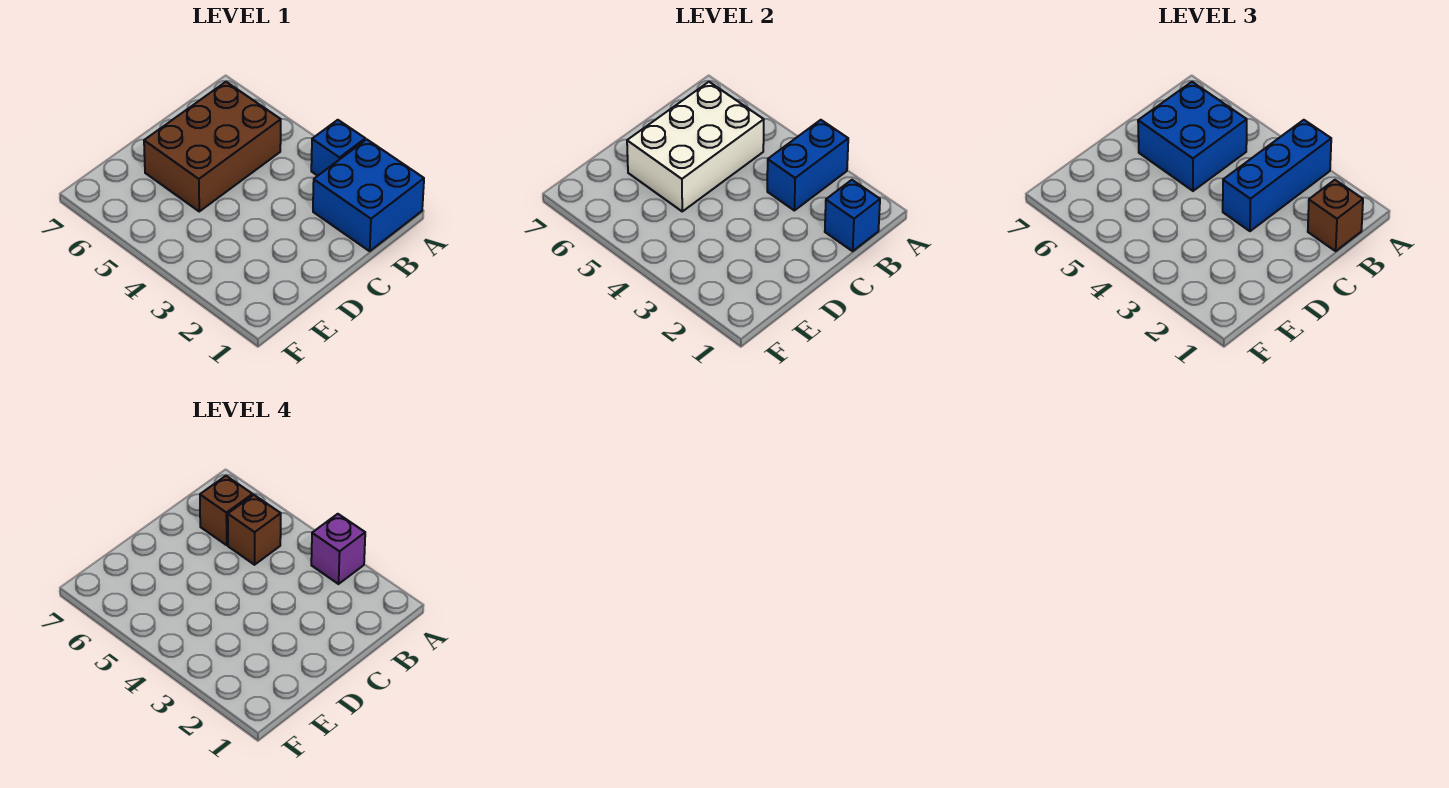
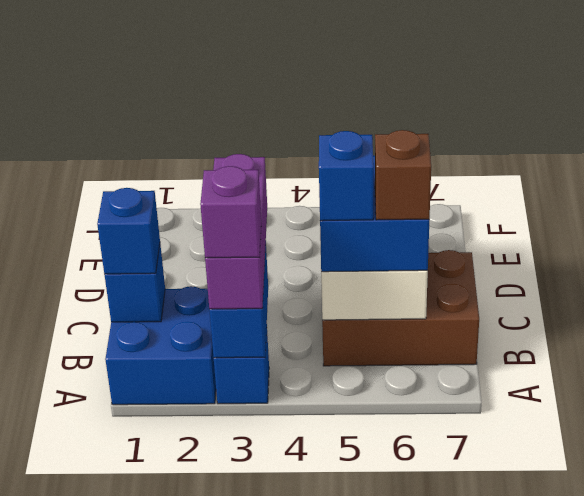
blue 1x3 brick [1223,120,1331,231] -> purple 1x3 brick [205,154,267,309]
brown 1x1 brick [1308,180,1363,251] -> blue 1x1 brick [97,188,160,274]
brown 2x3 brick [144,82,281,211] -> brown 2x3 brick turned to [322,250,479,366]
brown 1x1 brick [228,495,281,565] -> blue 1x1 brick [319,131,374,221]

